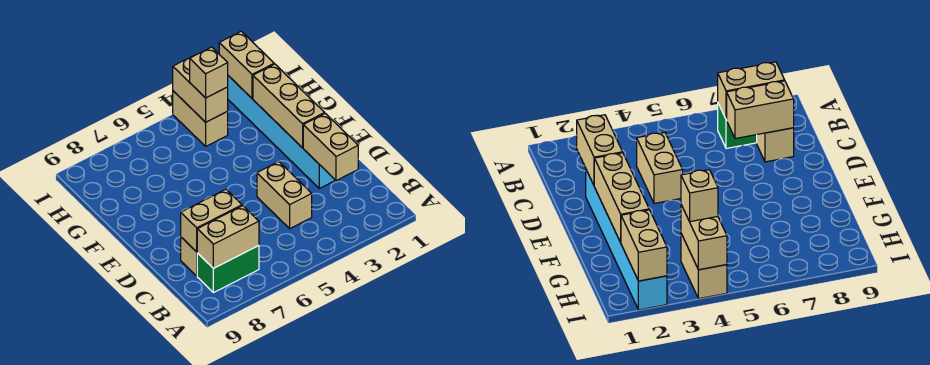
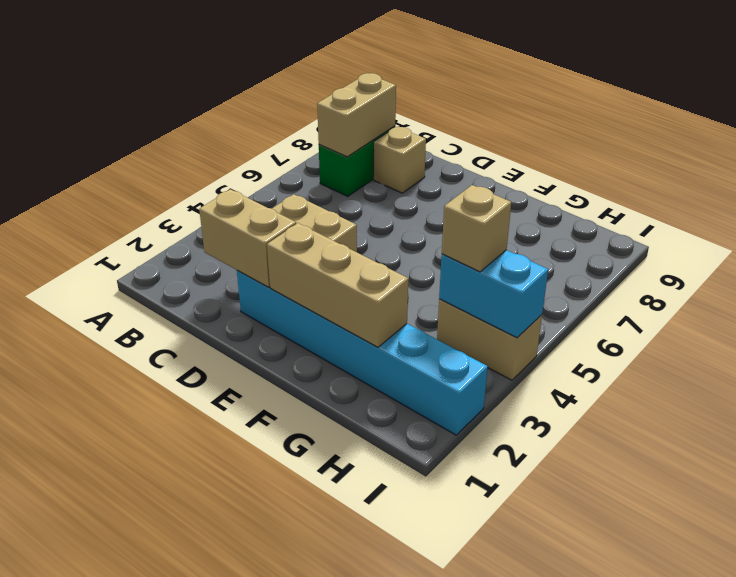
tan 1x2 brick [181,189,242,252] -> none
tan 1x2 brick [219,31,274,98] -> none
tan 1x2 brick [173,55,228,122] -> cyan 1x2 brick [439,250,548,338]

